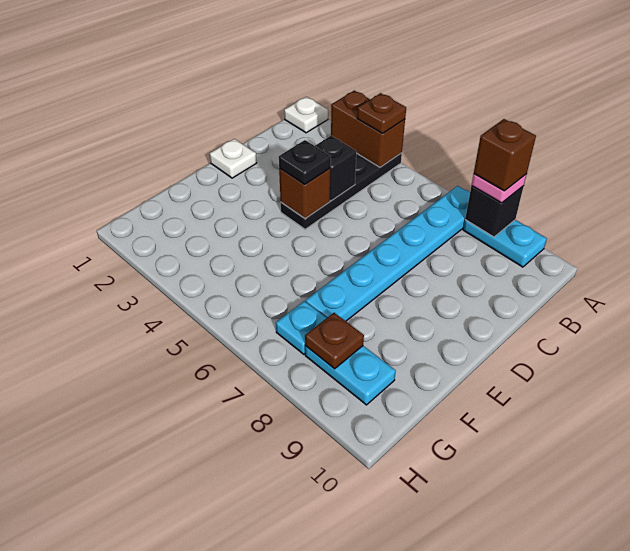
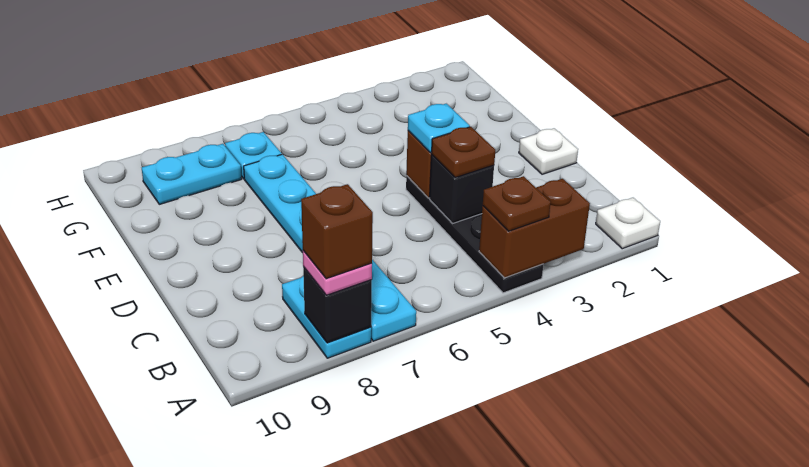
cyan 1x2 plate [463,220,547,267] -> cyan 1x2 plate turned to [282,276,371,358]
black 1x1 plate [279,140,331,185] -> cyan 1x1 plate [408,104,470,153]
brown 1x1 plate [305,313,364,369] -> brown 1x1 plate moved to [432,127,495,178]

